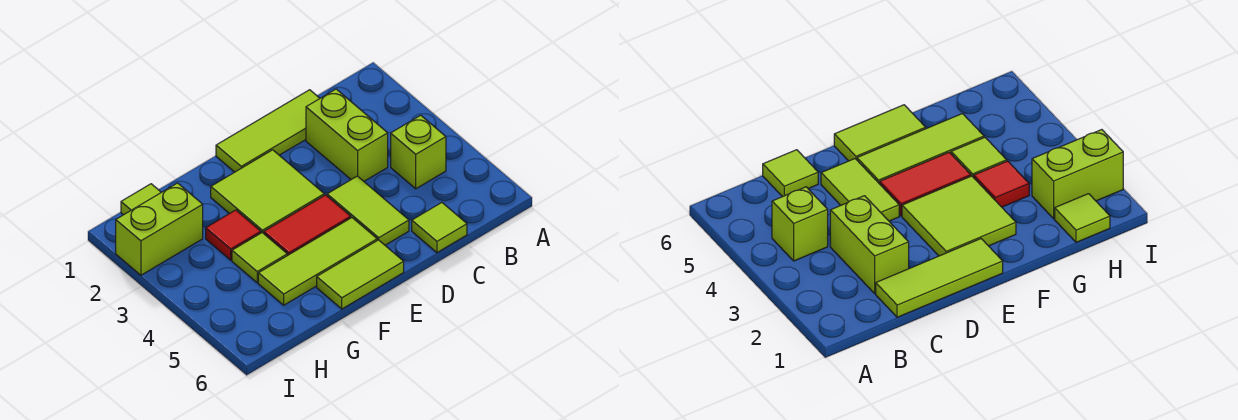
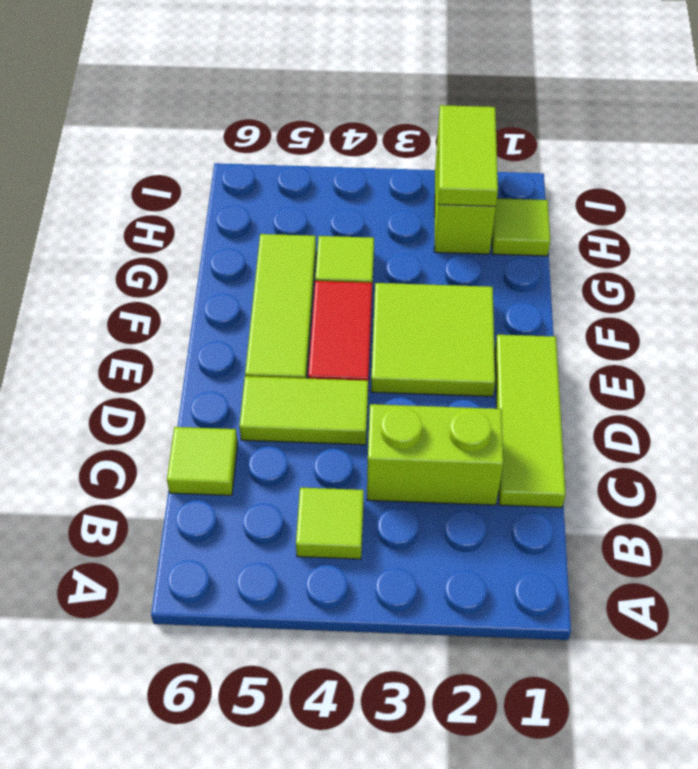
lime 1x1 brick [391,115,446,189] -> lime 1x1 tile [296,488,364,559]
lime 1x2 tile [317,240,404,309] -> lime 1x2 tile moved to [438,105,498,206]
red 1x1 tile [206,210,261,260] -> none

